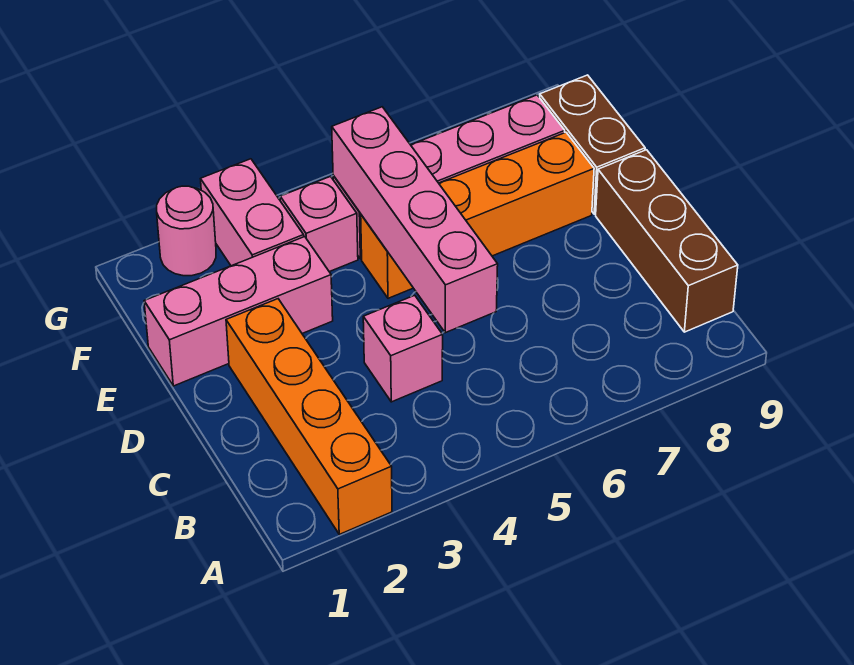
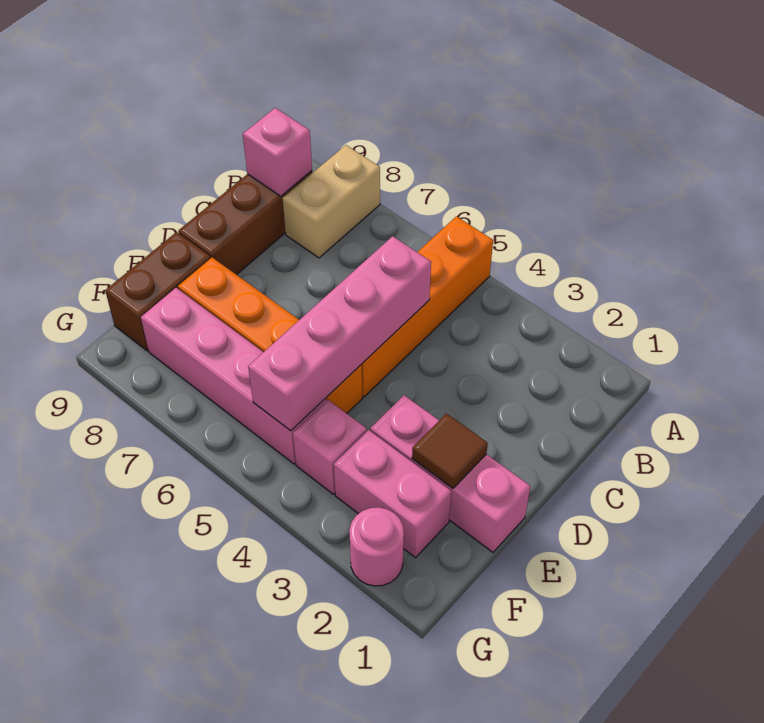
orange 1x4 brick [226,299,392,534] -> orange 1x4 brick moved to [361,216,493,397]
none -> tan 1x2 brick [283,145,380,258]
pink 1x1 brick [363,295,443,402] -> pink 1x1 brick moved to [243,108,312,196]
none -> brown 1x1 tile [412,413,488,488]
pink 1x2 brick [201,159,304,266] -> pink 1x2 brick turned to [334,430,451,558]

